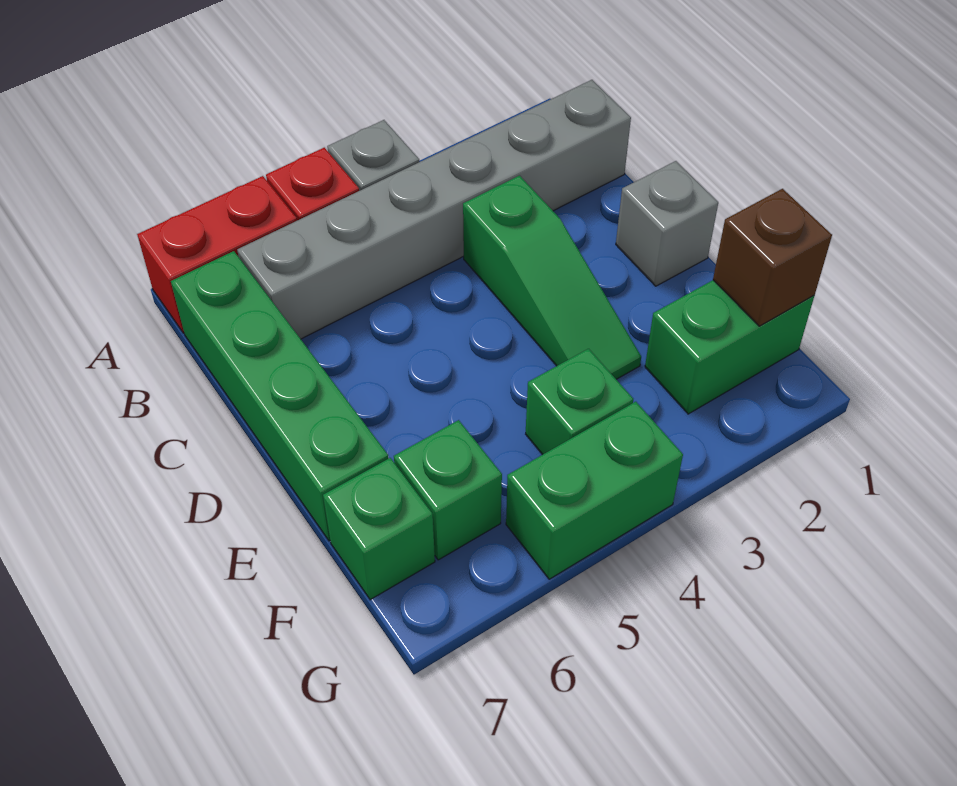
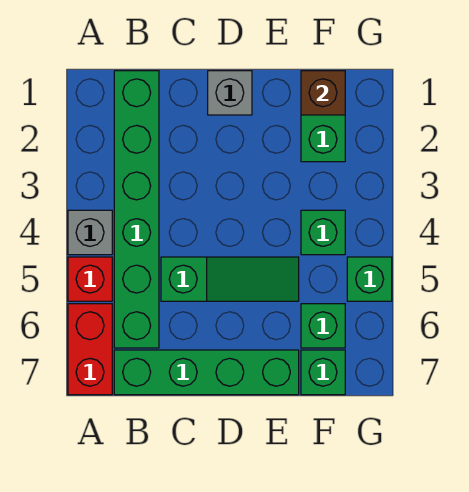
grey 1x6 brick [237,80,631,339] -> green 1x6 brick [114,71,159,348]
green 1x3 slope [463,176,641,379] -> green 1x3 slope moved to [161,257,299,301]
green 1x2 brick [506,402,683,579] -> green 1x1 brick [347,257,392,301]

